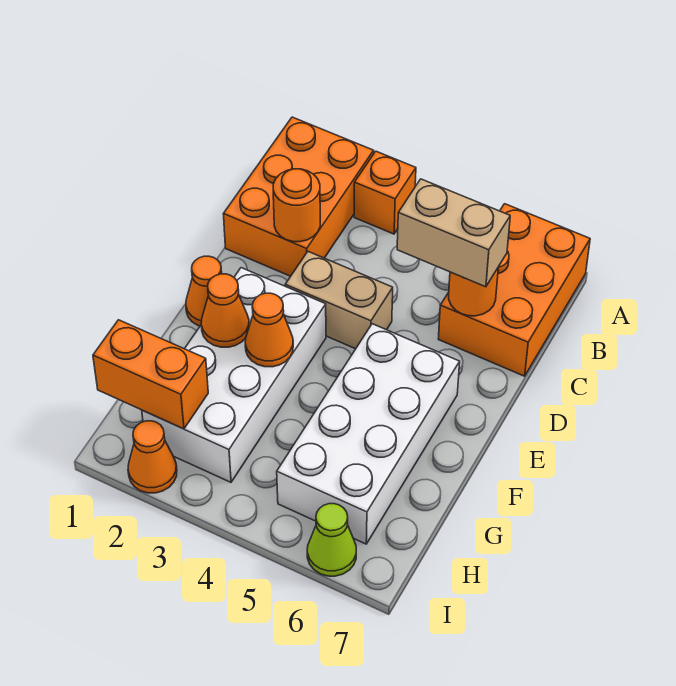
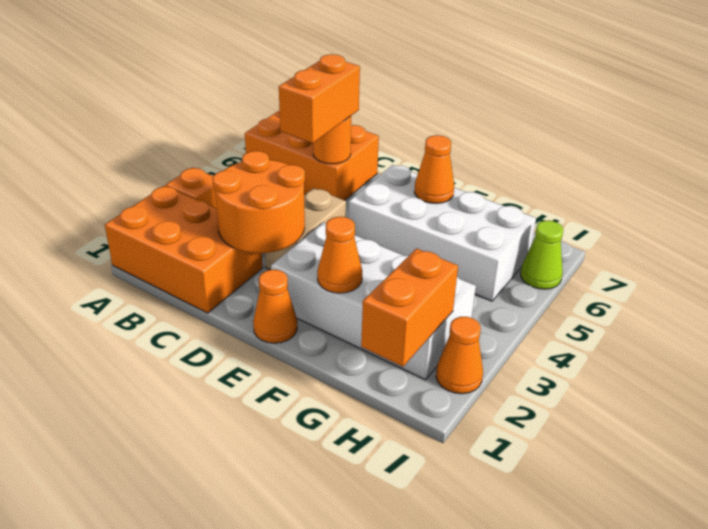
orange 1x1 round brick [273,169,320,242] -> orange 2x2 round brick [212,151,305,253]
tan 1x2 brick [397,179,510,287] -> orange 1x2 brick [279,54,360,143]
orange 1x1 cone [245,293,293,367] -> orange 1x1 cone moved to [414,135,454,203]

